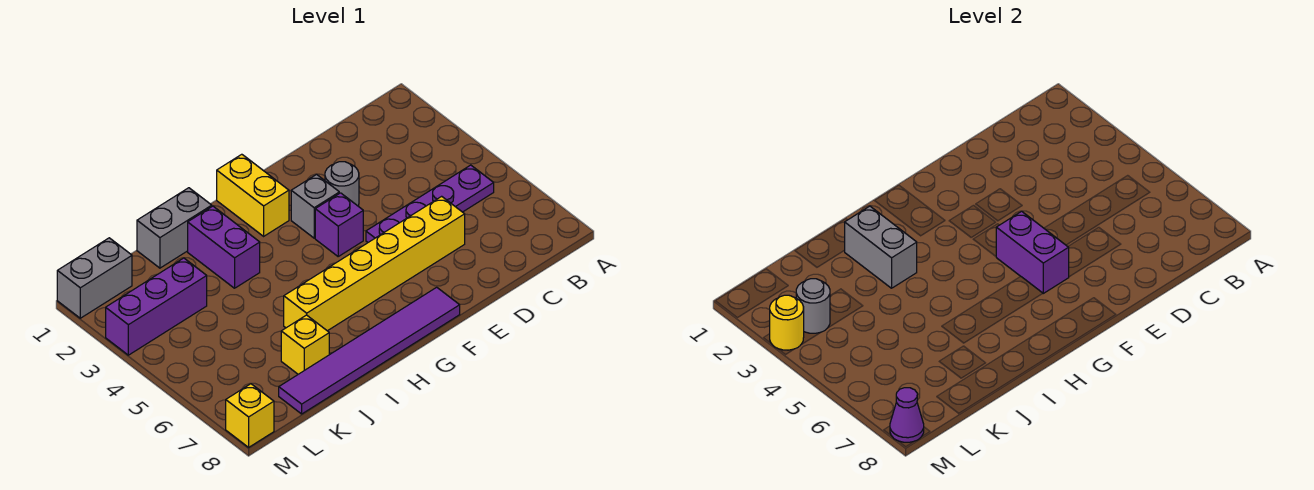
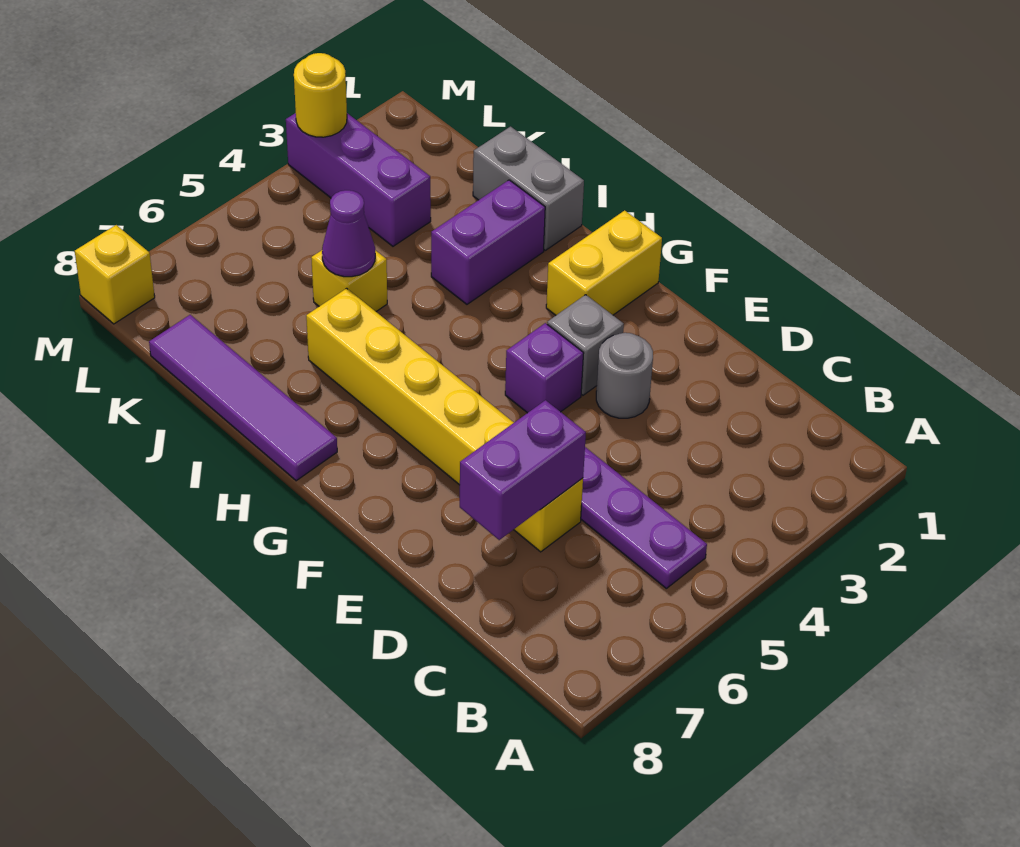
purple 1x2 brick [996,211,1069,293] -> purple 1x2 brick moved to [460,400,586,540]
purple 1x6 tile [279,287,460,414] -> purple 1x4 tile [149,315,337,481]
grey 1x2 brick [845,206,917,288] -> none
yellow 1x1 brick [281,315,329,374] -> yellow 1x1 brick moved to [311,250,387,311]
grey 1x2 brick [57,238,132,318] -> none
grey 1x1 round brick [796,279,830,333] -> none
purple 1x1 cone [890,388,924,442] -> purple 1x1 cone moved to [322,190,375,277]

